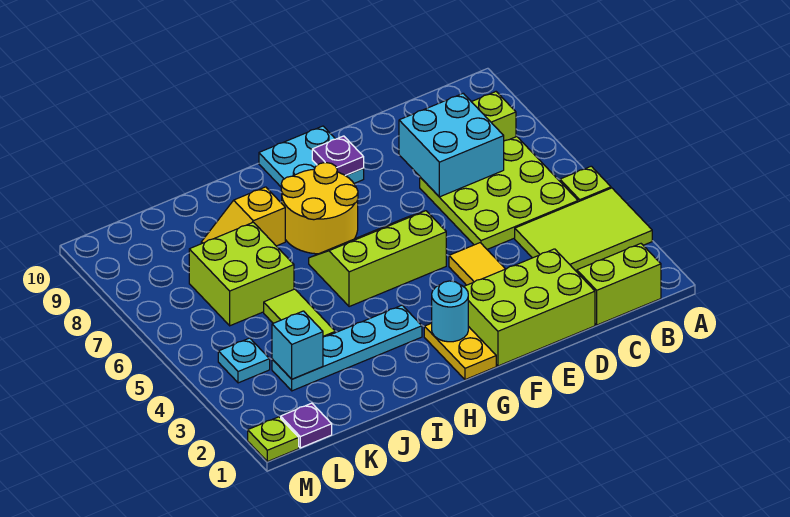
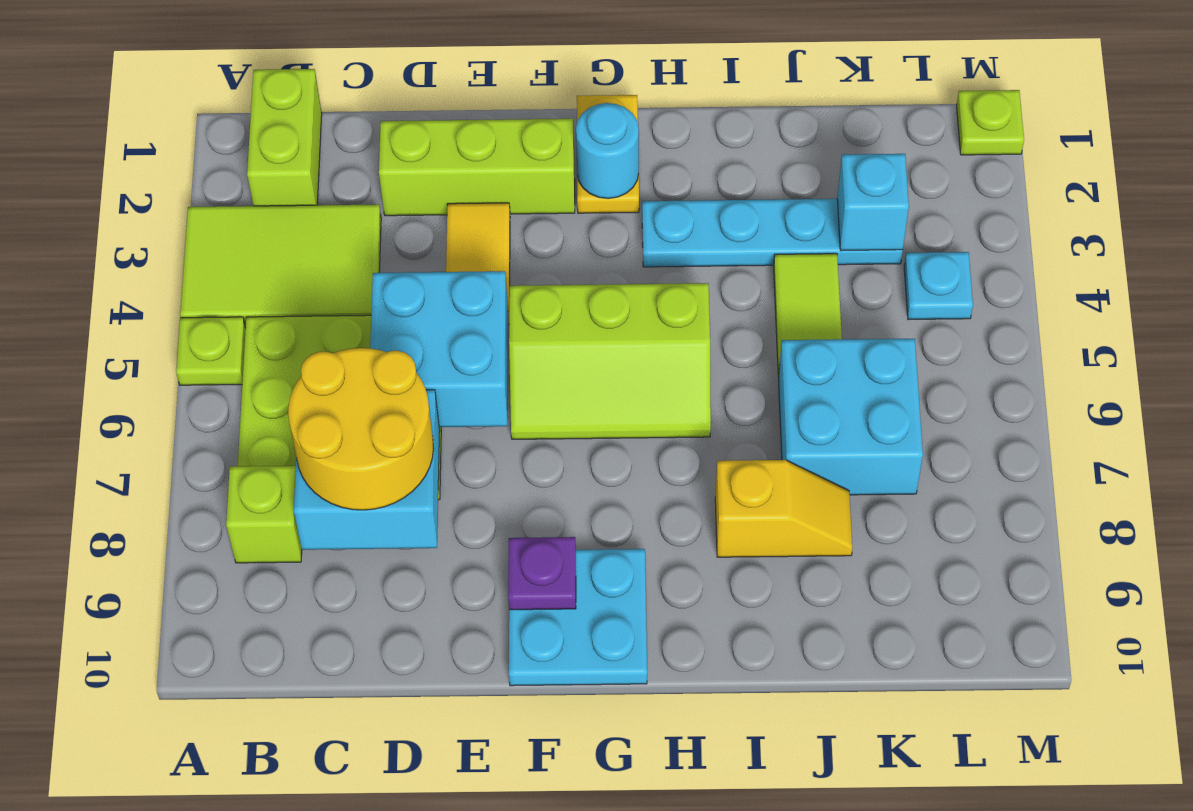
lime 1x2 brick [577,244,661,325] -> lime 1x2 brick turned to [247,69,322,206]
lime 2x3 brick [464,249,595,366] -> lime 1x3 brick [379,119,575,216]
none -> cyan 2x2 brick [370,271,508,427]
yellow 2x2 round brick [281,163,358,254] -> yellow 2x2 round brick moved to [288,348,434,510]
lime 2x2 brick [189,222,294,326] -> cyan 2x2 brick [779,339,923,495]
purple 1x1 plate [281,403,332,448] -> none

